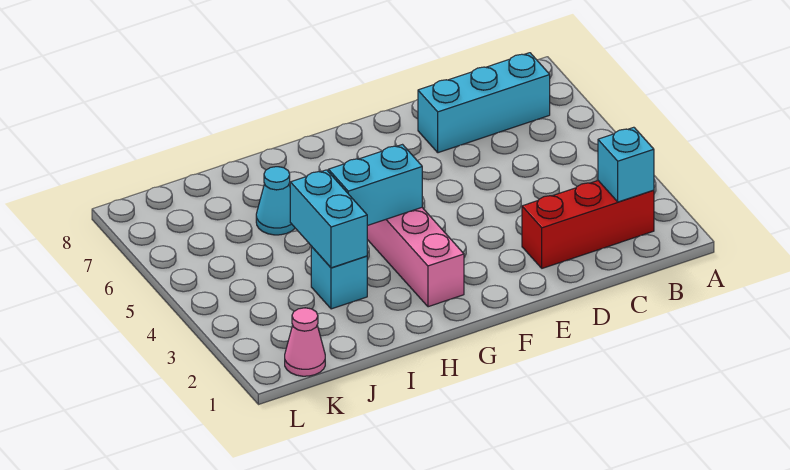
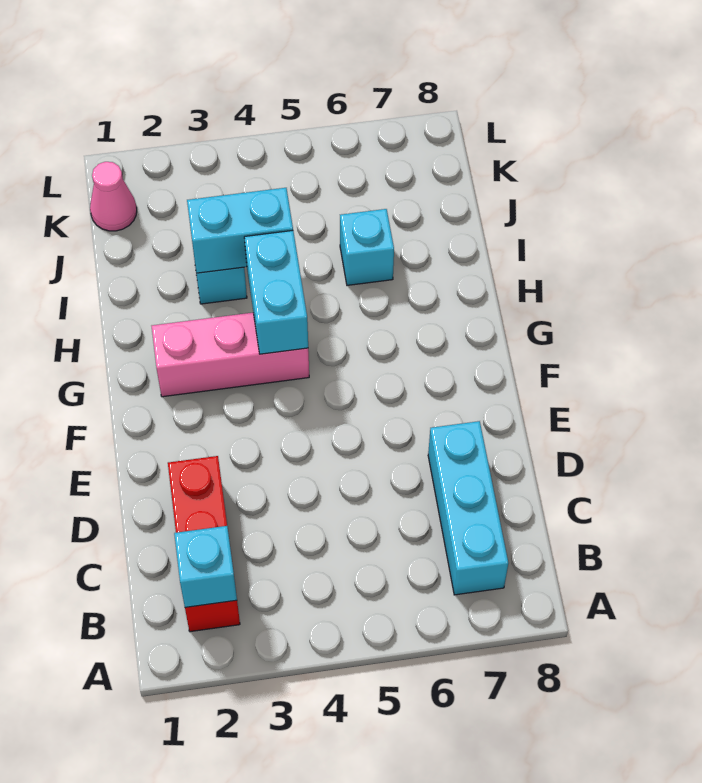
cyan 1x1 cone [256,167,295,235] -> cyan 1x1 brick [340,209,394,285]

